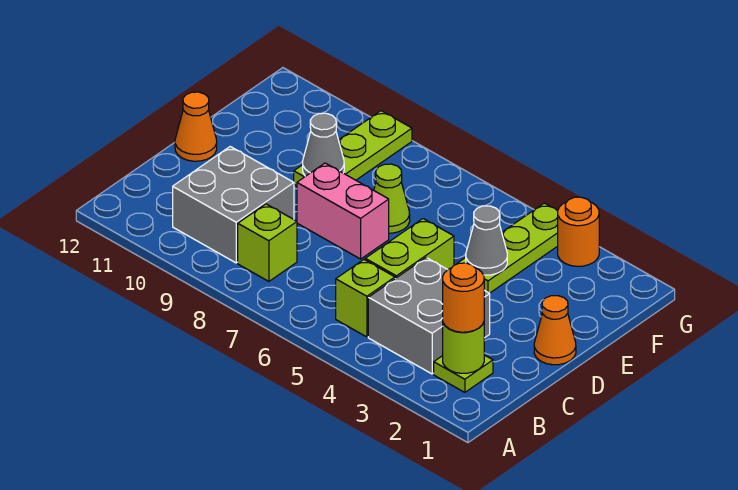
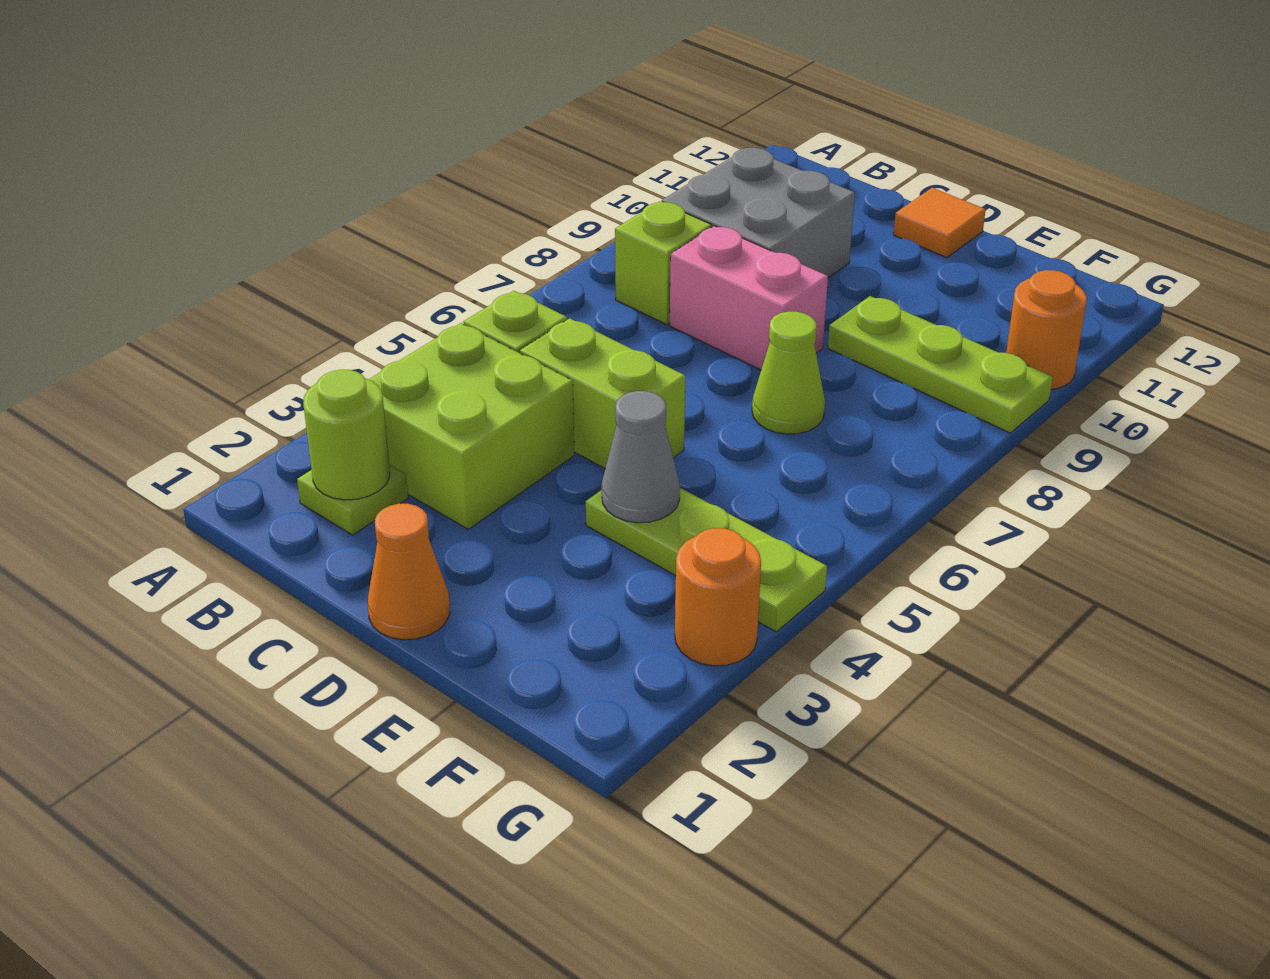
orange 1x1 round brick [443,263,484,332] -> orange 1x1 round brick moved to [1006,270,1087,390]
grey 2x2 brick [368,258,490,374] -> lime 2x2 brick [369,323,574,529]
pink 1x2 brick [297,163,389,259] -> pink 1x2 brick turned to [670,226,828,370]
orange 1x1 cone [175,92,217,161] -> orange 1x1 tile [894,188,986,258]
grey 1x1 cone [303,113,344,176] -> none

